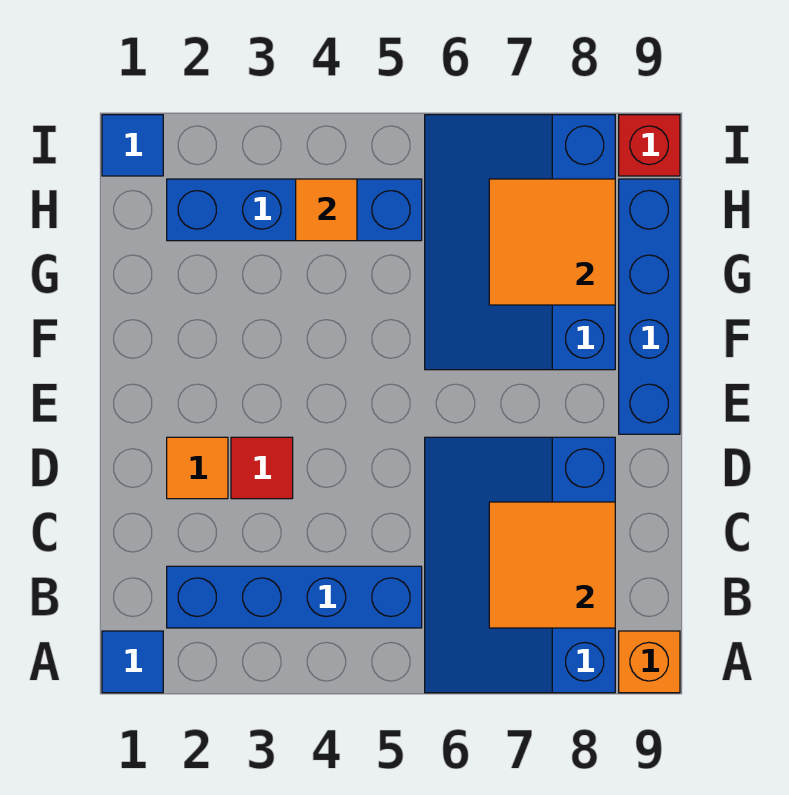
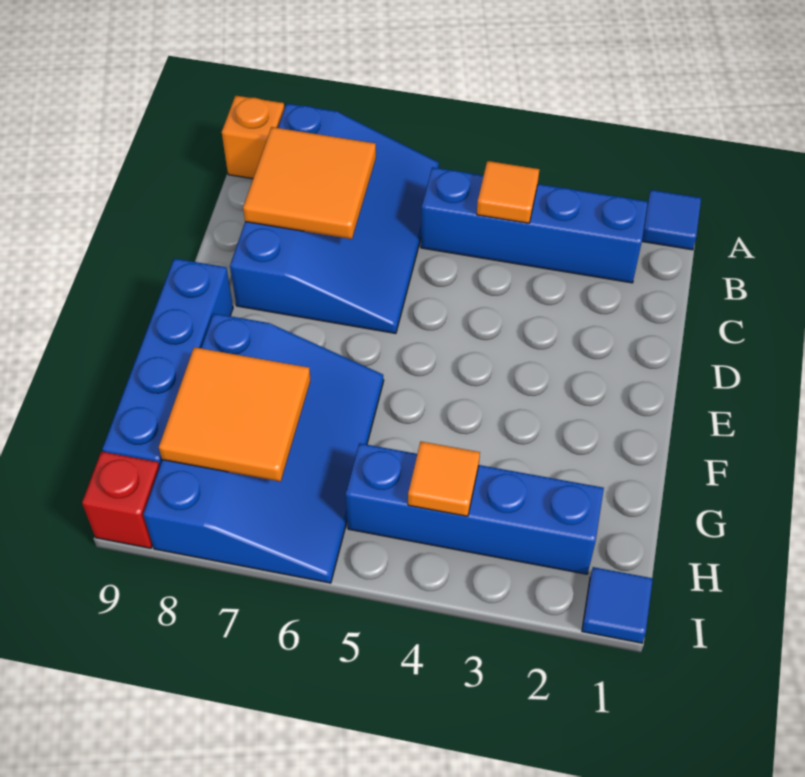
orange 1x1 tile [167,437,228,499] -> orange 1x1 tile moved to [477,161,539,223]
red 1x1 tile [231,437,293,499] -> none

